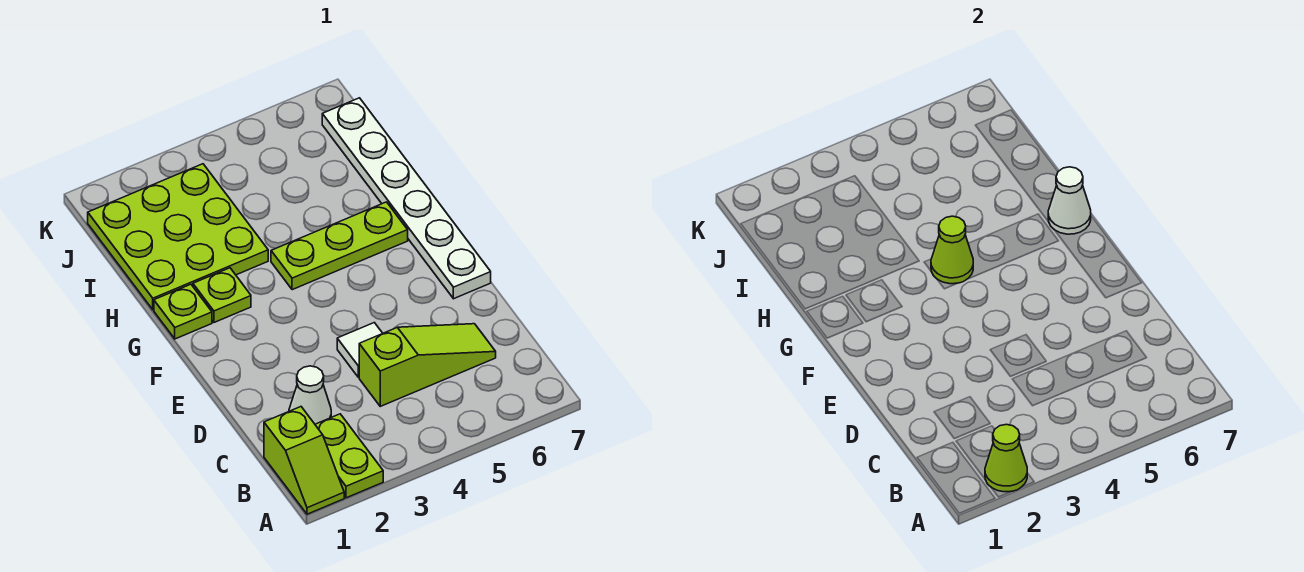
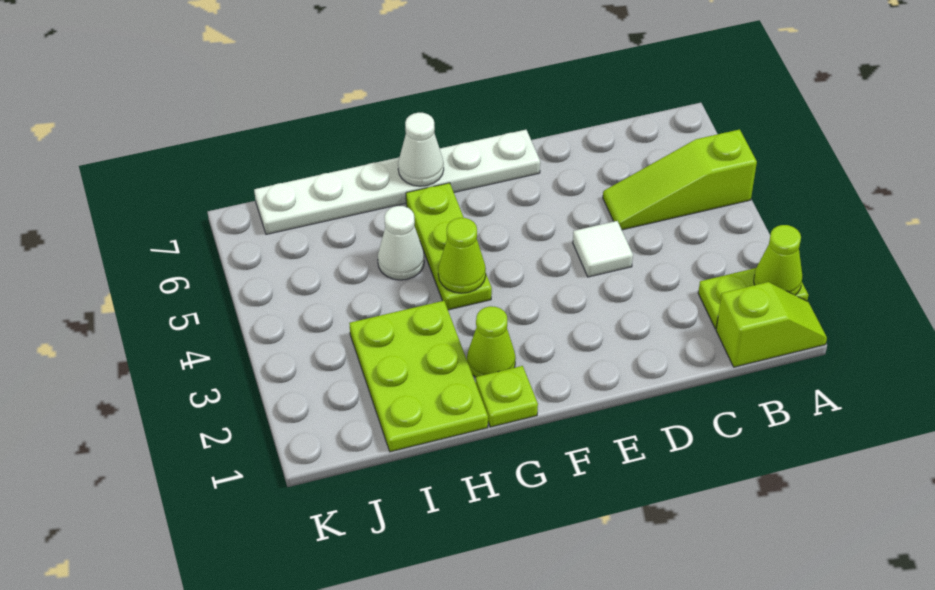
white 1x1 cone [289,366,331,424] -> white 1x1 cone moved to [378,206,424,280]
lime 1x3 slope [359,324,496,406] -> lime 1x3 slope turned to [603,129,757,230]
lime 1x1 plate [193,268,251,322] -> lime 1x1 cone [467,306,516,377]
lime 3x3 plate [88,164,268,310] -> lime 2x3 plate [349,301,488,452]

